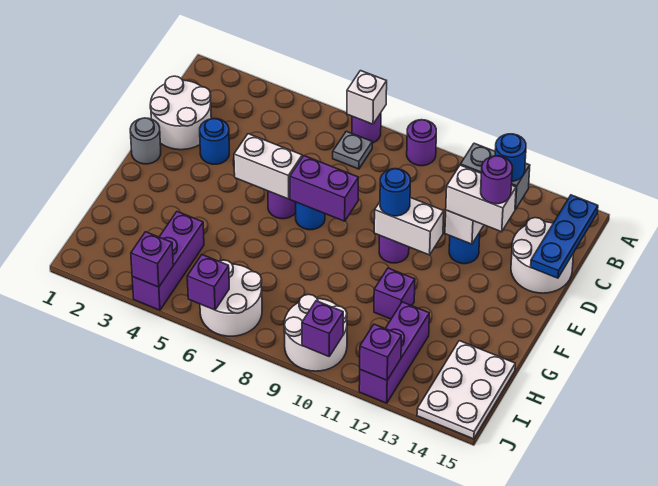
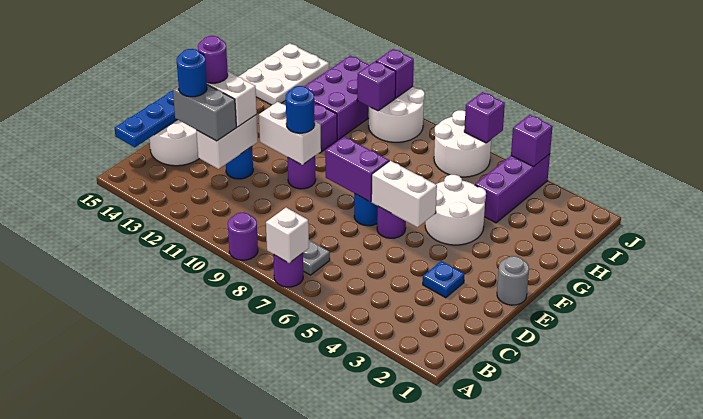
white 2x2 round brick [150,76,211,150] -> white 2x2 round brick moved to [425,175,486,245]
blue 1x1 round brick [200,119,229,164] -> blue 1x1 plate [423,261,465,298]
purple 1x3 brick [359,302,429,403] -> purple 2x3 brick [305,56,369,140]
purple 1x1 brick [360,324,401,380] -> purple 1x1 brick moved to [357,61,396,111]

